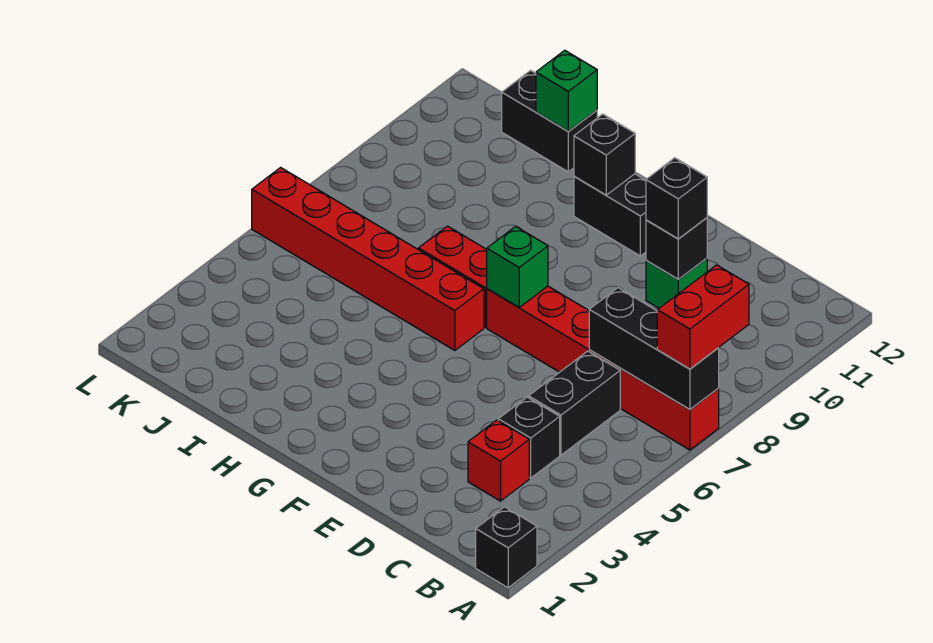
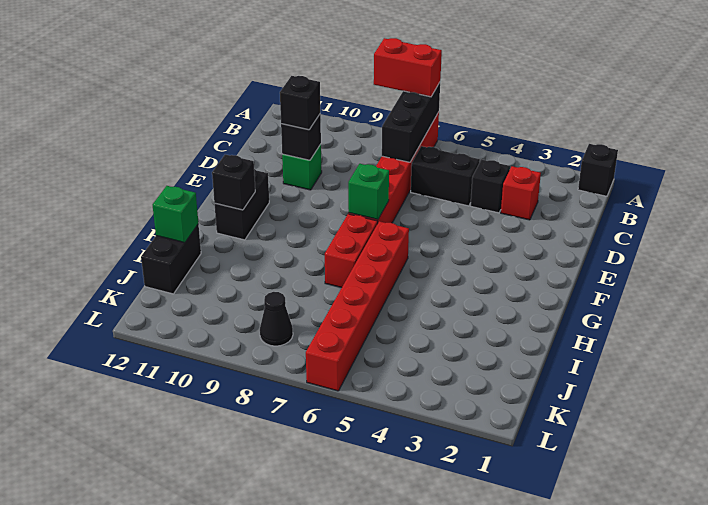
none -> black 1x1 cone [260,292,293,346]

